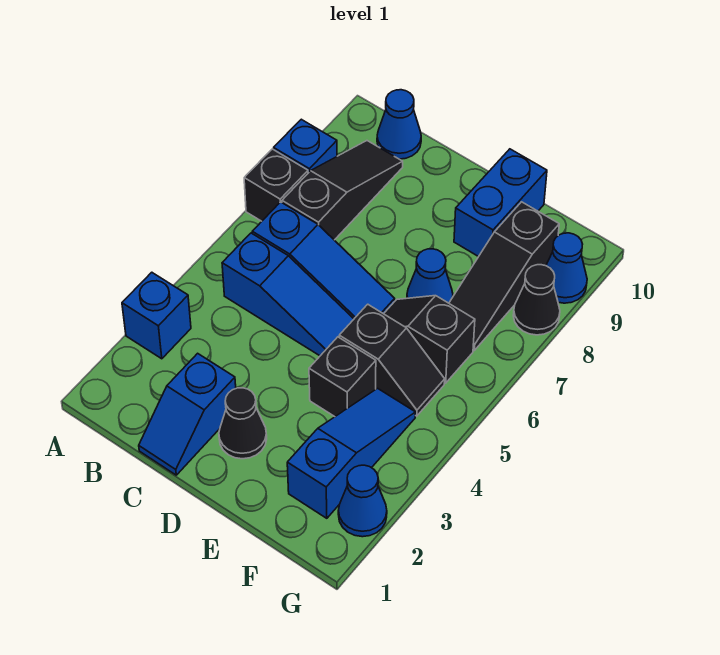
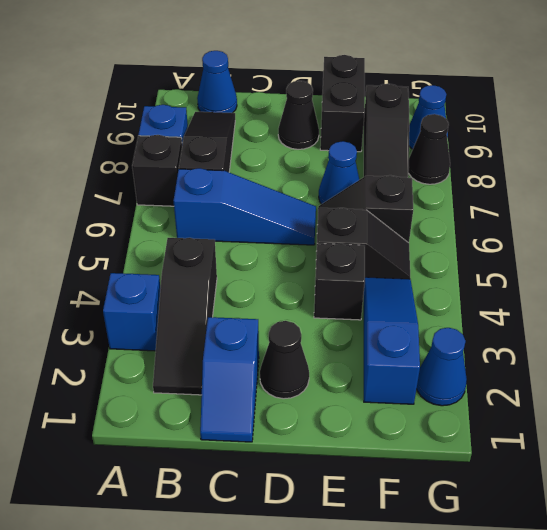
none -> black 1x3 slope [153,238,217,395]
blue 1x3 slope [222,233,354,356] -> none
none -> black 1x1 cone [278,81,319,149]
blue 1x2 brick [454,149,547,257] -> black 1x2 brick [320,55,365,152]

